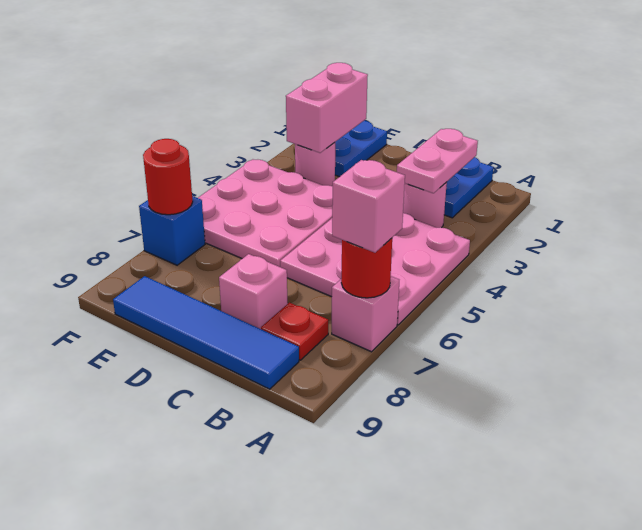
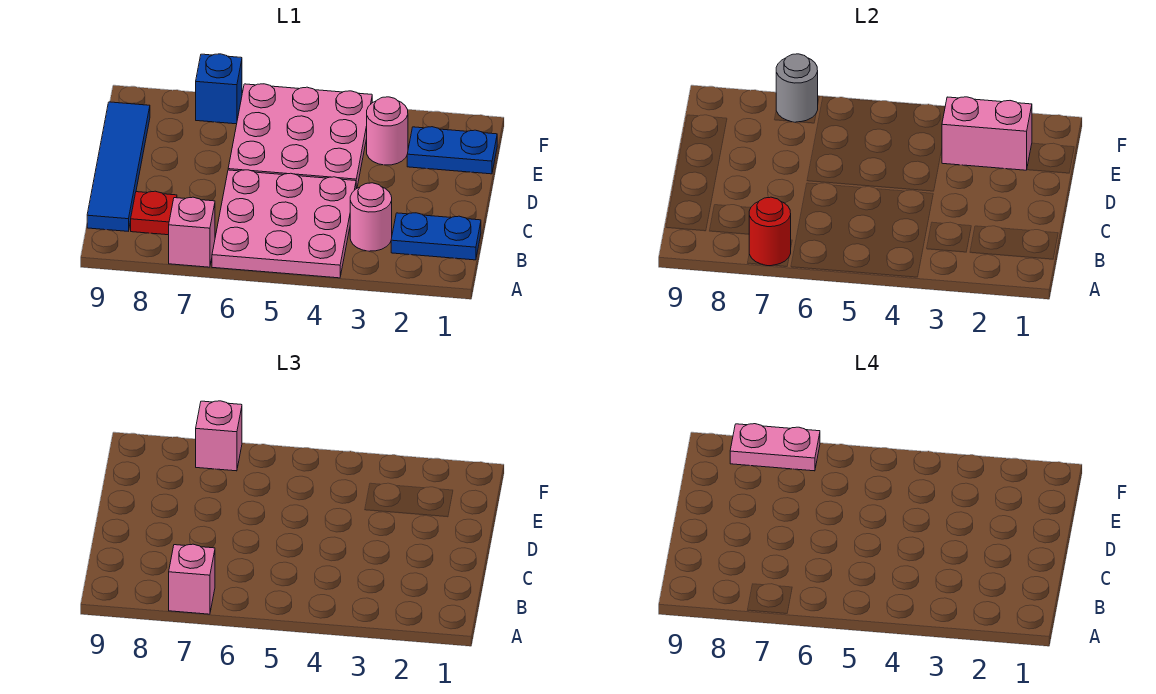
pink 1x2 plate [397,129,478,193] -> pink 1x2 plate moved to [730,424,820,471]
pink 1x1 brick [219,254,288,329] -> pink 1x1 brick moved to [196,401,242,471]
red 1x1 round brick [143,139,193,215] -> grey 1x1 round brick [776,54,818,122]

